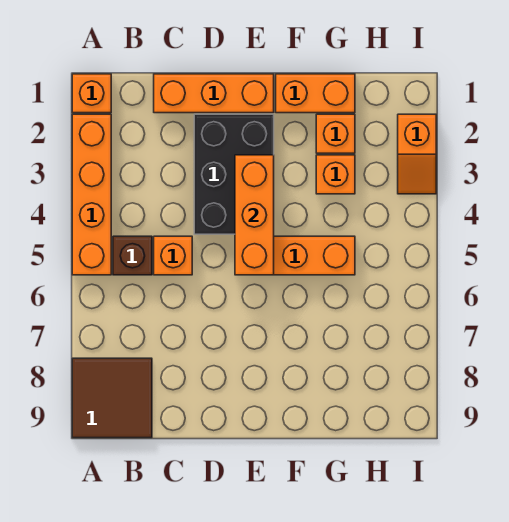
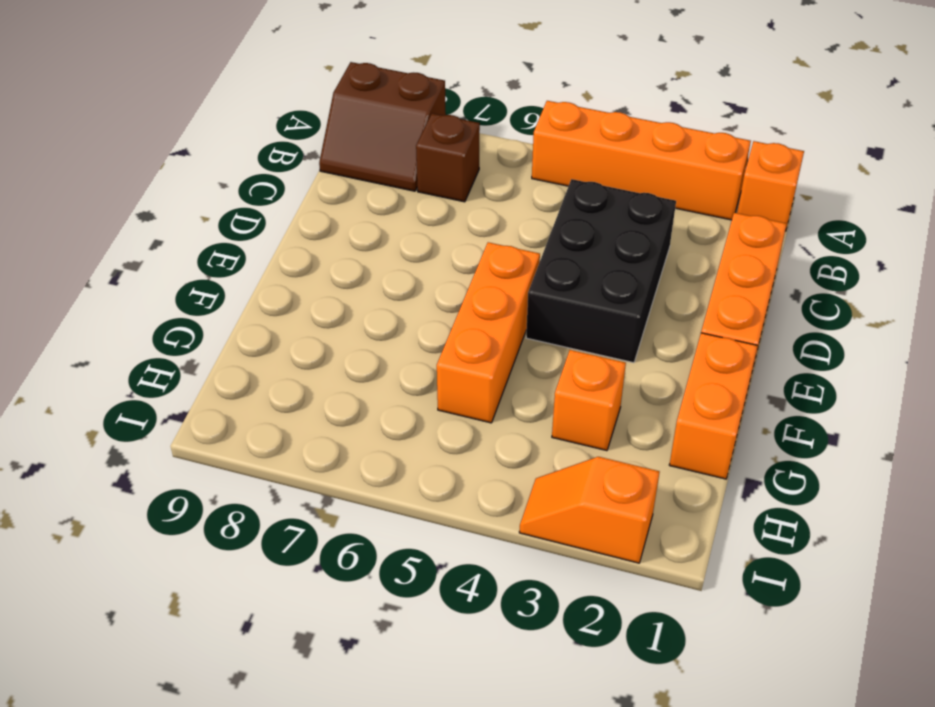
brown 2x2 tile [72,358,152,438] -> brown 2x2 slope [319,62,446,191]
brown 1x1 brick [113,236,152,275] -> brown 1x1 brick moved to [416,113,480,202]
orange 1x1 brick [154,236,192,275] -> none
black 2x3 brick [194,114,274,234] -> black 2x3 brick turned to [526,179,676,363]
orange 1x3 brick [235,155,274,275] -> none
orange 1x1 brick [316,114,355,153] -> none

